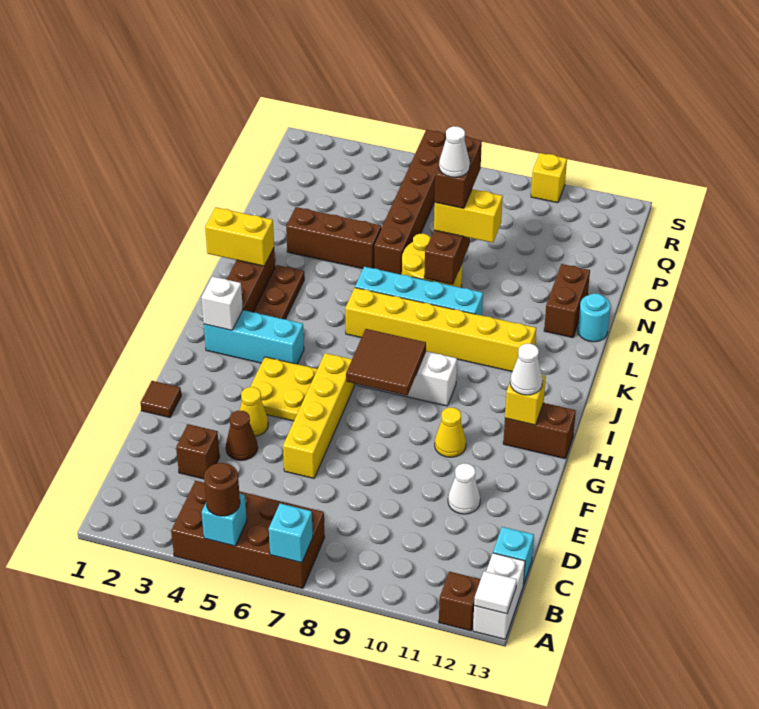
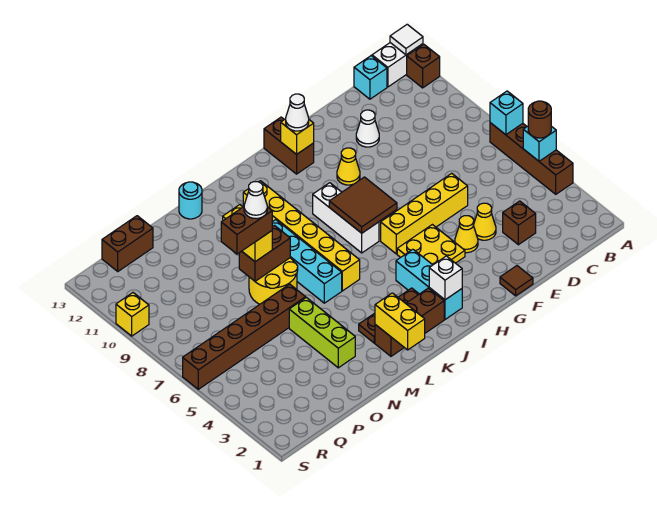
brown 2x4 brick [171,481,325,588] -> brown 1x4 brick [490,123,573,194]
brown 1x1 cone [226,411,258,460] -> yellow 1x1 cone [473,203,496,240]
brown 1x2 brick [544,264,590,338] -> brown 1x2 brick moved to [102,216,153,271]
brown 1x3 brick [286,207,381,269] -> lime 1x3 brick [289,297,355,368]

